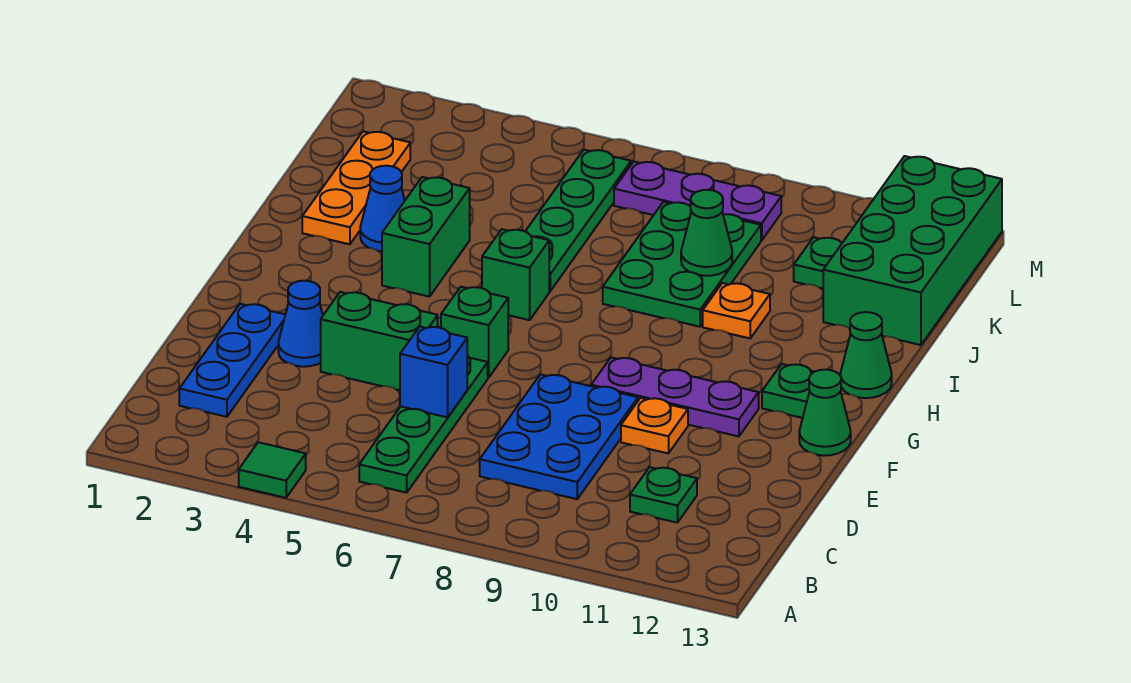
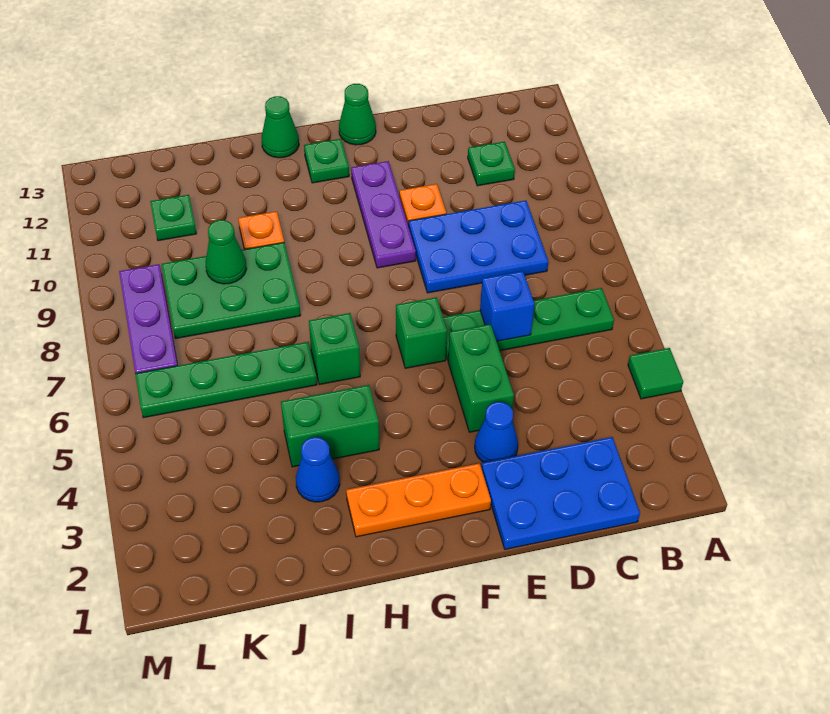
blue 1x3 plate [179,304,285,417] -> blue 2x3 plate [482,437,640,549]
orange 1x3 plate [302,131,410,244] -> orange 1x3 plate moved to [346,463,491,537]
green 2x4 brick [823,156,1002,345] -> none

